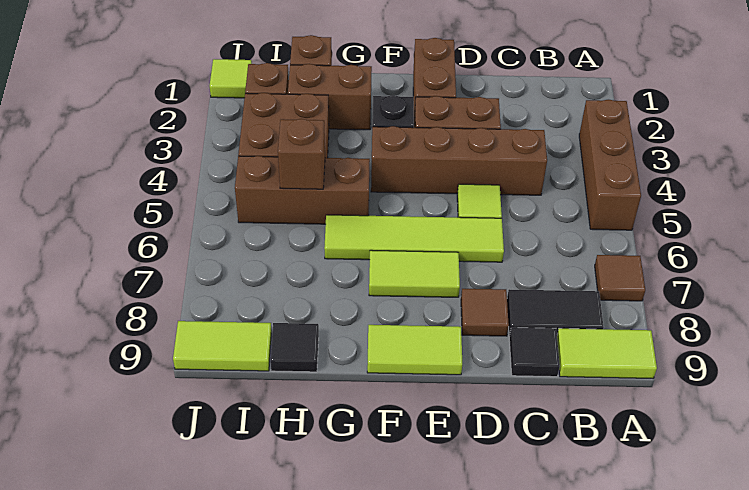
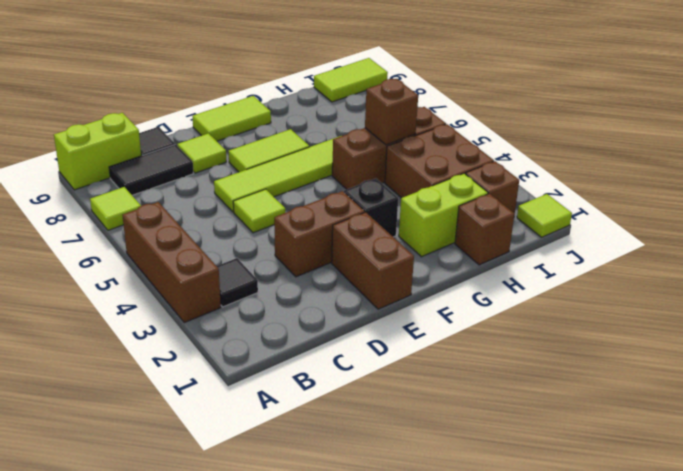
brown 1x1 tile [595,255,645,301] -> lime 1x1 tile [90,187,141,230]
lime 1x2 tile [557,328,657,378] -> lime 1x2 brick [54,113,141,190]
brown 1x4 brick [371,126,547,195] -> none
brown 1x1 tile [461,289,509,336] -> lime 1x1 tile [177,133,226,173]
brown 1x2 brick [288,64,372,130] -> lime 1x2 brick [399,174,488,257]
black 1x1 tile [270,323,319,372] -> black 1x1 tile moved to [217,258,258,307]

